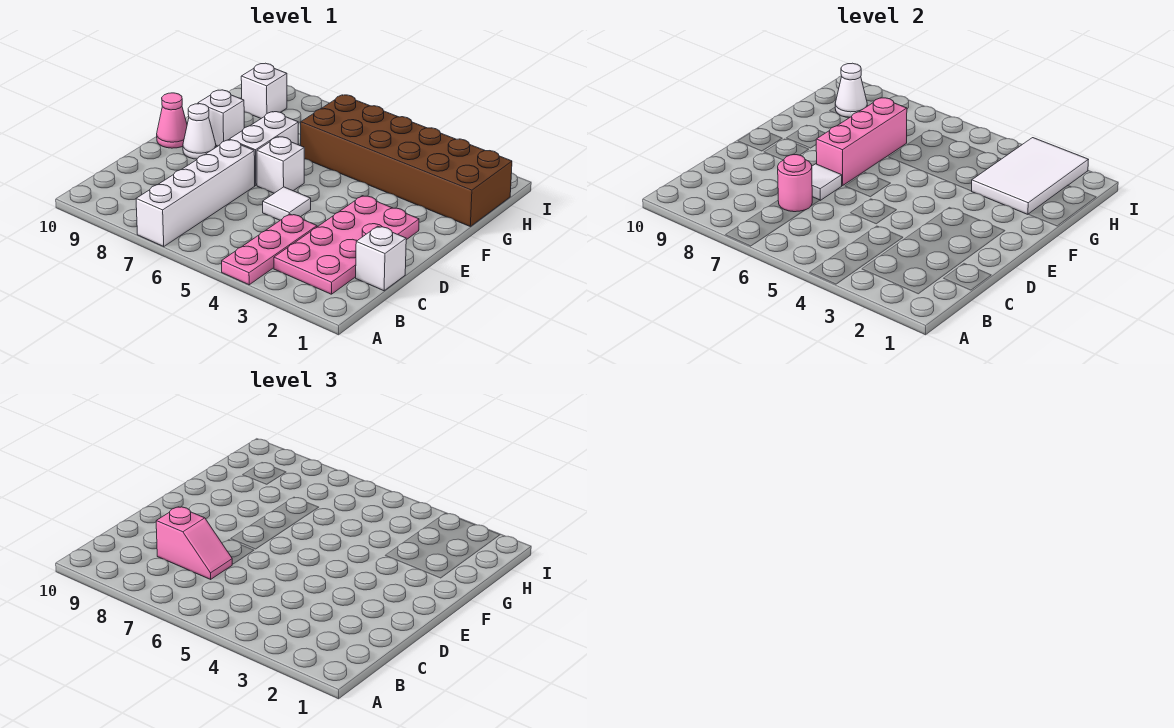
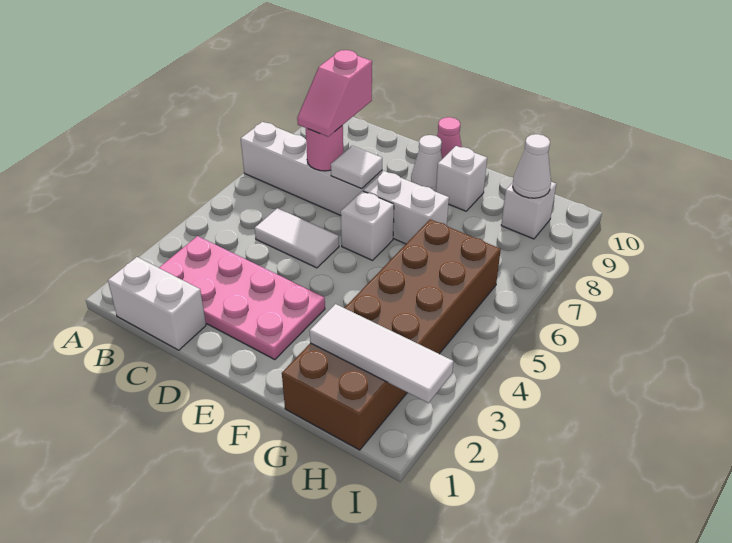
pink 1x3 plate [222,214,317,285] -> none
white 1x1 brick [356,226,406,291] -> white 1x2 brick [108,257,206,350]
white 1x1 tile [263,187,311,220] -> white 1x2 tile [255,208,339,268]
pink 1x3 brick [816,98,907,186] -> none
white 2x3 tile [972,138,1088,214] -> white 1x3 tile [310,304,453,403]

